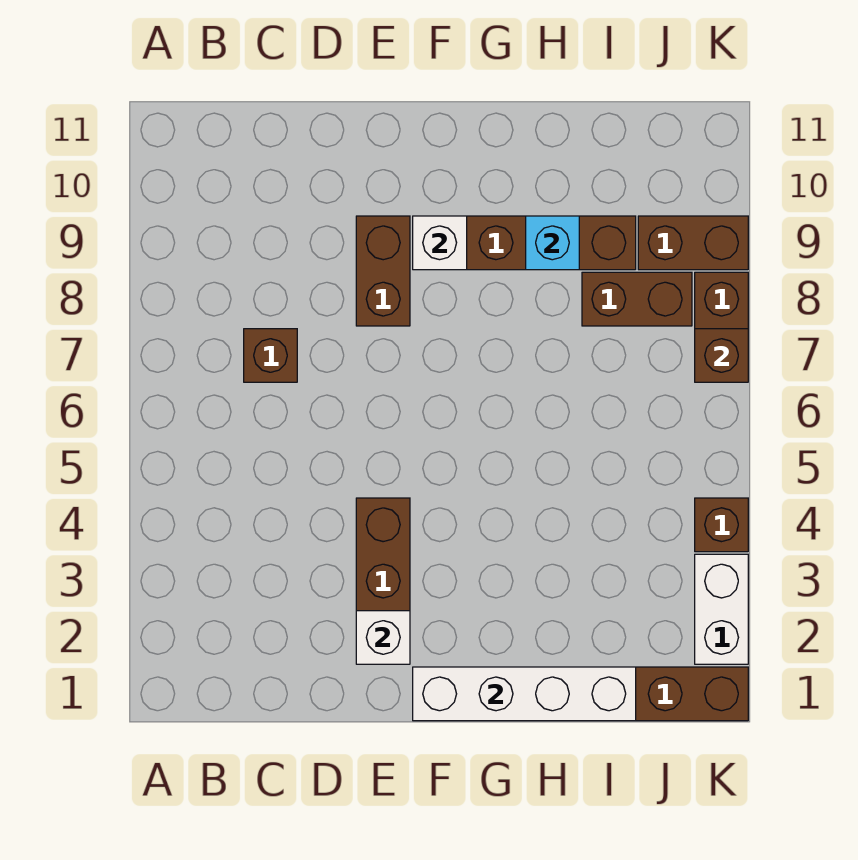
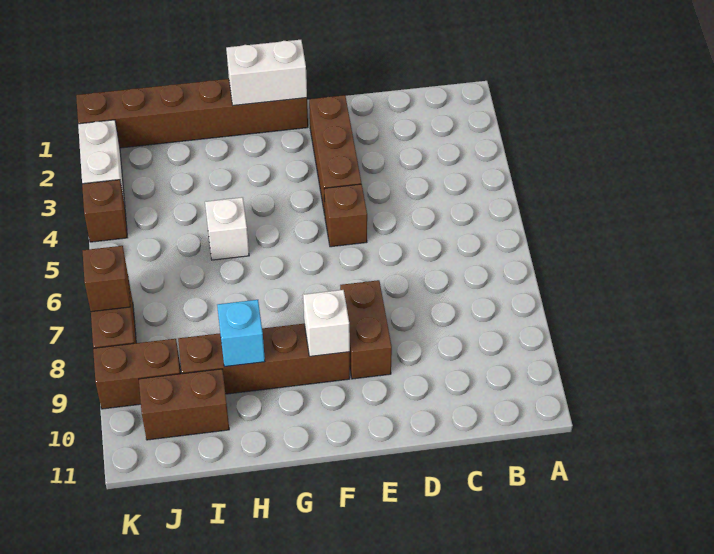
brown 1x1 brick [244,329,297,382] -> brown 1x1 brick moved to [324,184,367,247]
white 1x1 brick [356,611,410,664] -> white 1x1 brick moved to [205,197,249,260]
white 1x4 brick [413,667,636,721] -> white 1x2 brick [226,40,307,105]
brown 1x2 brick [582,272,692,326] -> brown 1x2 brick moved to [139,369,229,440]

